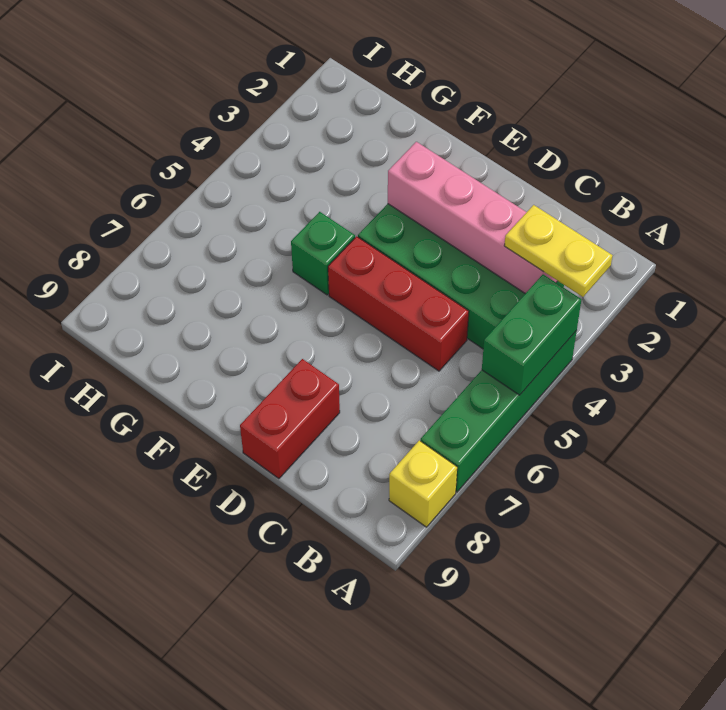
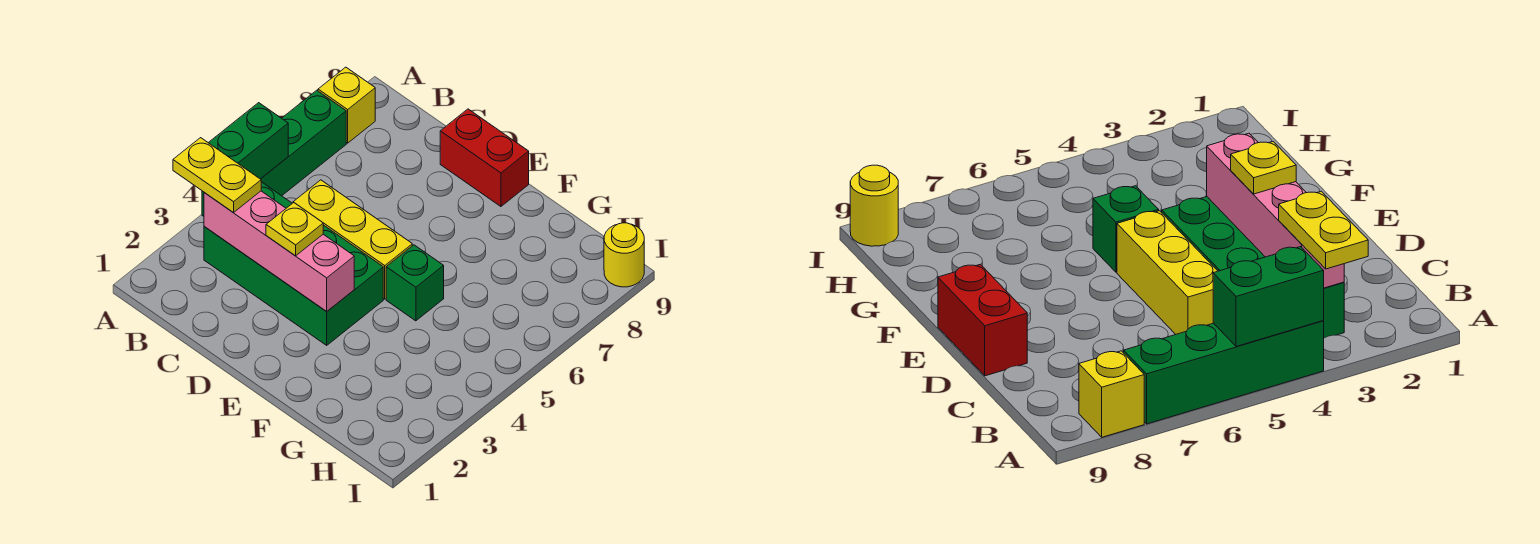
red 1x3 brick [328,236,469,371] -> yellow 1x3 brick [293,180,412,299]
none -> yellow 1x1 plate [266,203,323,256]
red 1x2 brick [240,359,340,479] -> red 1x2 brick turned to [440,109,529,206]
none -> yellow 1x1 round brick [604,223,644,287]

